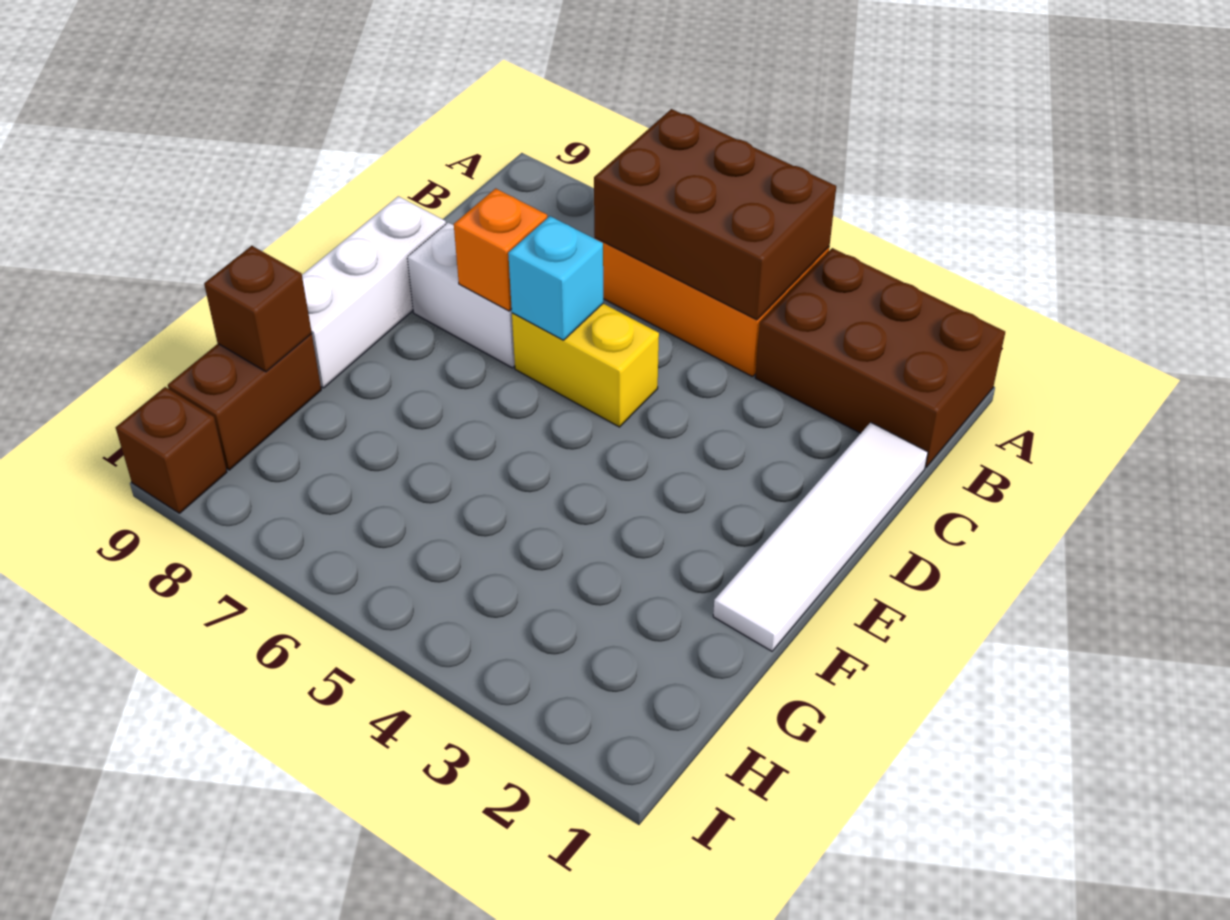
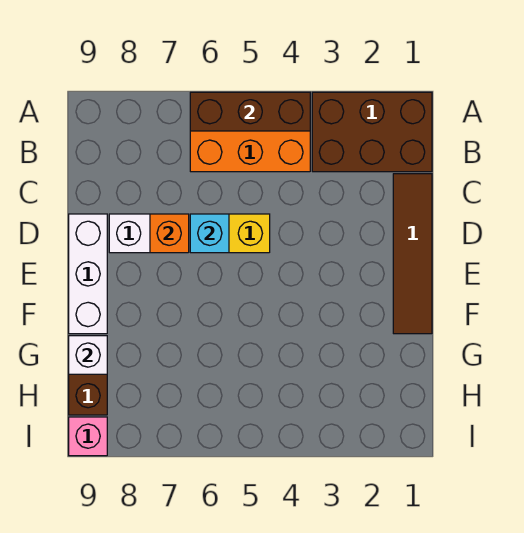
brown 2x3 brick [594,109,836,320] -> brown 1x3 brick [190,92,310,131]
white 1x4 tile [713,422,928,651] -> brown 1x4 tile [393,174,432,334]
brown 1x1 brick [204,246,312,372] -> white 1x1 brick [69,336,107,374]
brown 1x1 brick [116,387,227,513] -> pink 1x1 brick [69,417,107,456]

